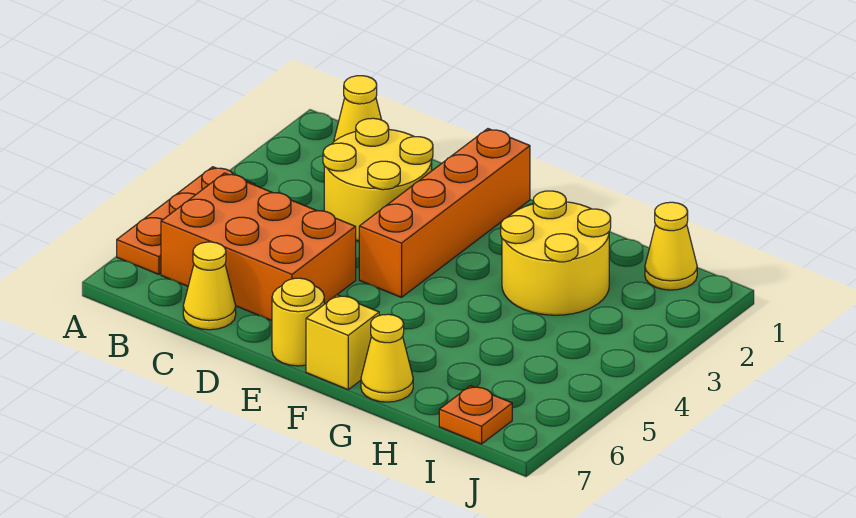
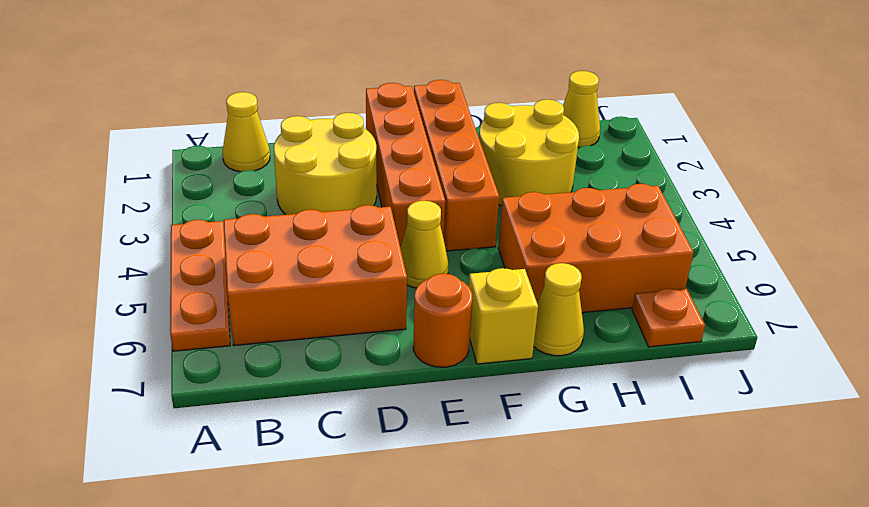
yellow 1x1 cone [183,242,236,330] -> yellow 1x1 cone moved to [400,201,448,288]
yellow 1x1 round brick [272,278,324,366] -> orange 1x1 round brick [413,273,473,367]
none -> orange 1x4 brick [414,80,499,251]
none -> orange 2x3 brick [498,184,694,313]

